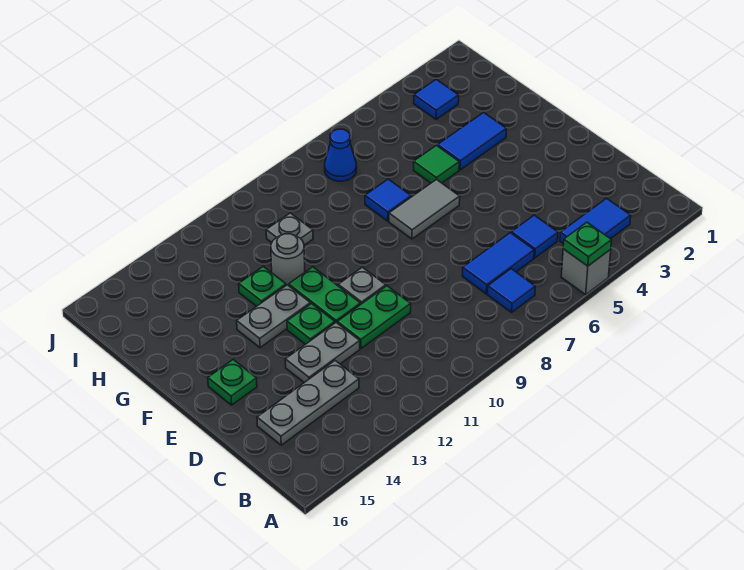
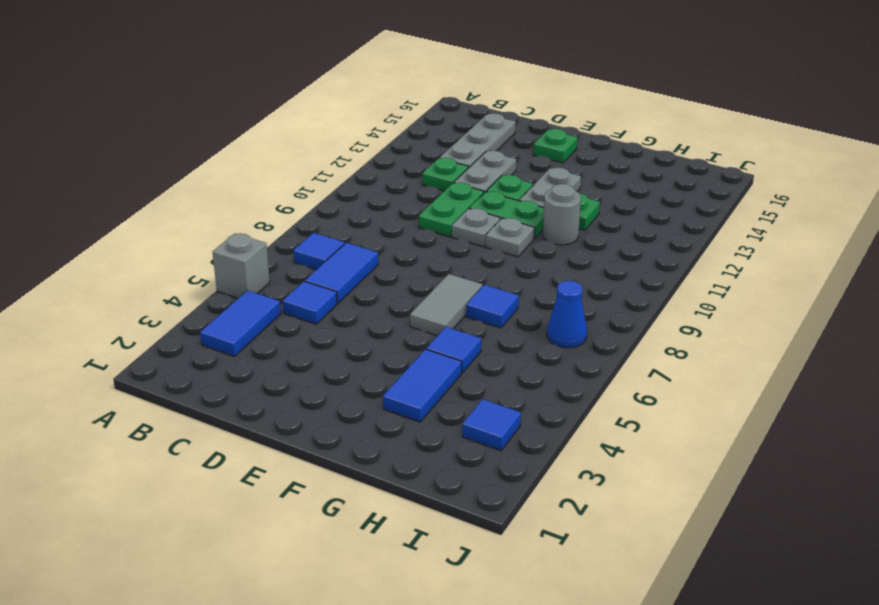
green 1x1 plate [563,222,612,266] -> green 1x1 plate moved to [422,158,469,191]
green 1x1 tile [414,146,459,183] -> blue 1x1 tile [426,327,481,373]
grey 1x1 plate [266,213,313,245] -> grey 1x1 plate moved to [486,218,535,257]

